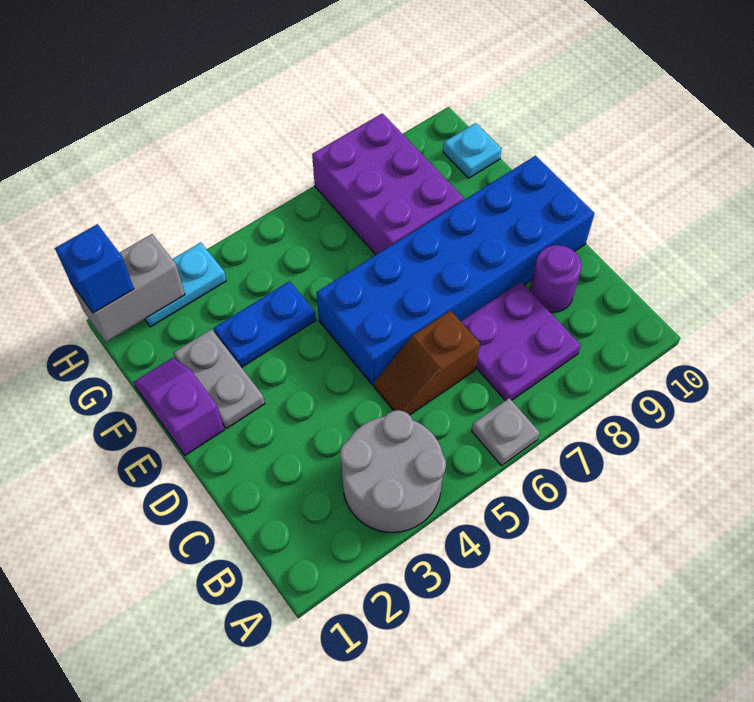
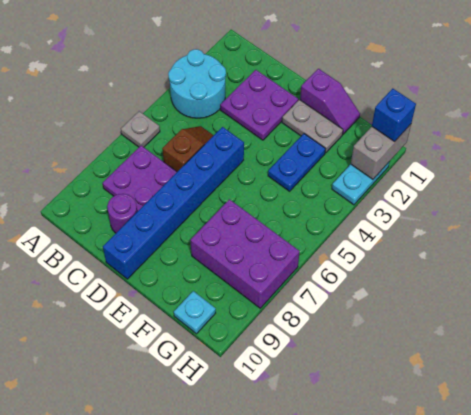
grey 2x2 round brick [340,410,446,532] -> cyan 2x2 round brick [168,49,226,118]
none -> purple 2x2 plate [220,70,298,140]
blue 2x6 brick [316,156,595,385] -> blue 1x6 brick [103,127,244,279]

